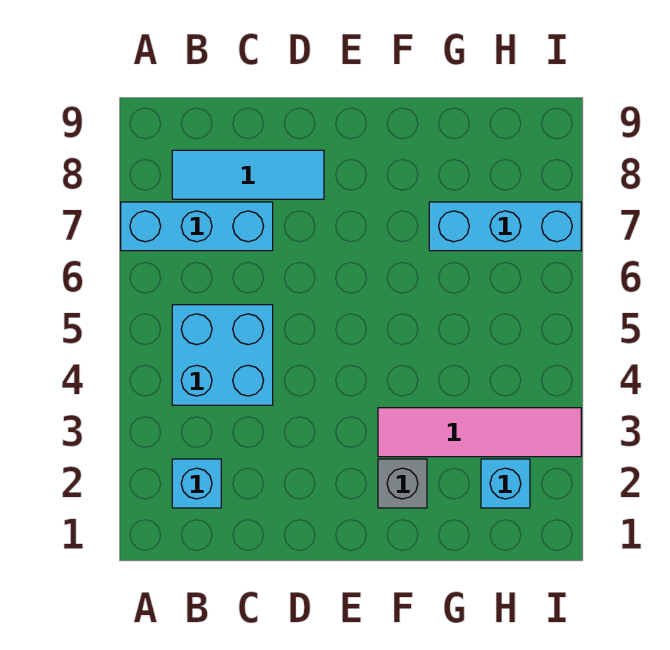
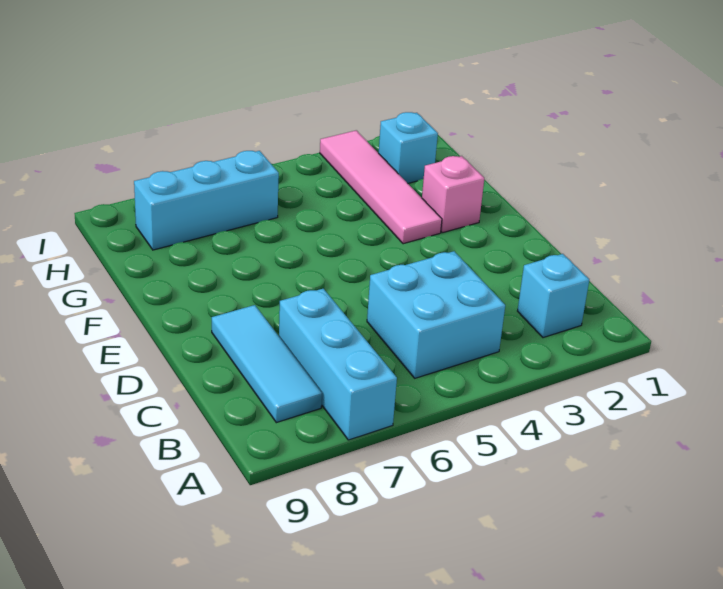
grey 1x1 brick [378,459,427,508] -> pink 1x1 brick [422,156,484,233]
cyan 1x3 brick [429,202,581,251] -> cyan 1x3 brick turned to [134,151,279,250]

